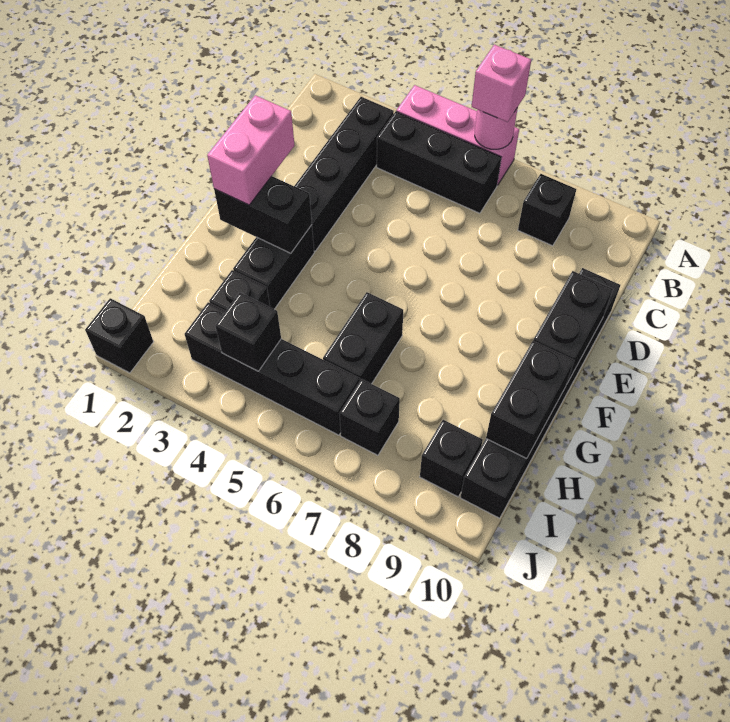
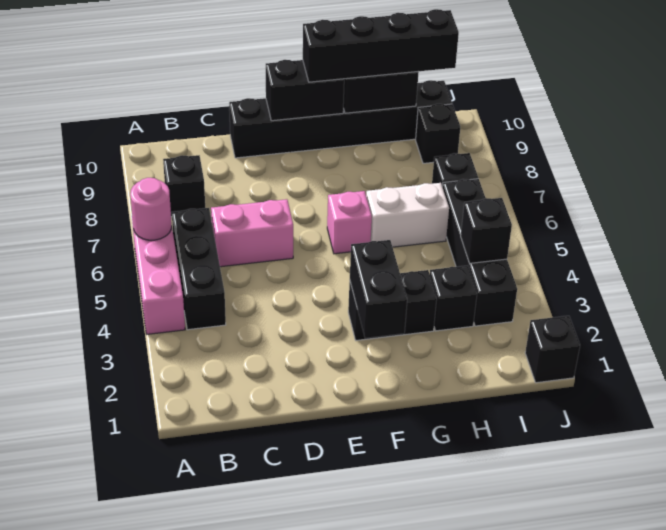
pink 1x1 brick [472,45,531,122] -> pink 1x1 brick moved to [327,191,372,254]
black 1x4 brick [295,97,394,251] -> black 1x4 brick moved to [303,9,459,82]
pink 1x2 brick [207,95,295,205] -> pink 1x2 brick moved to [211,199,293,267]
black 1x2 brick [323,292,403,384] -> white 1x2 brick [366,183,449,247]

